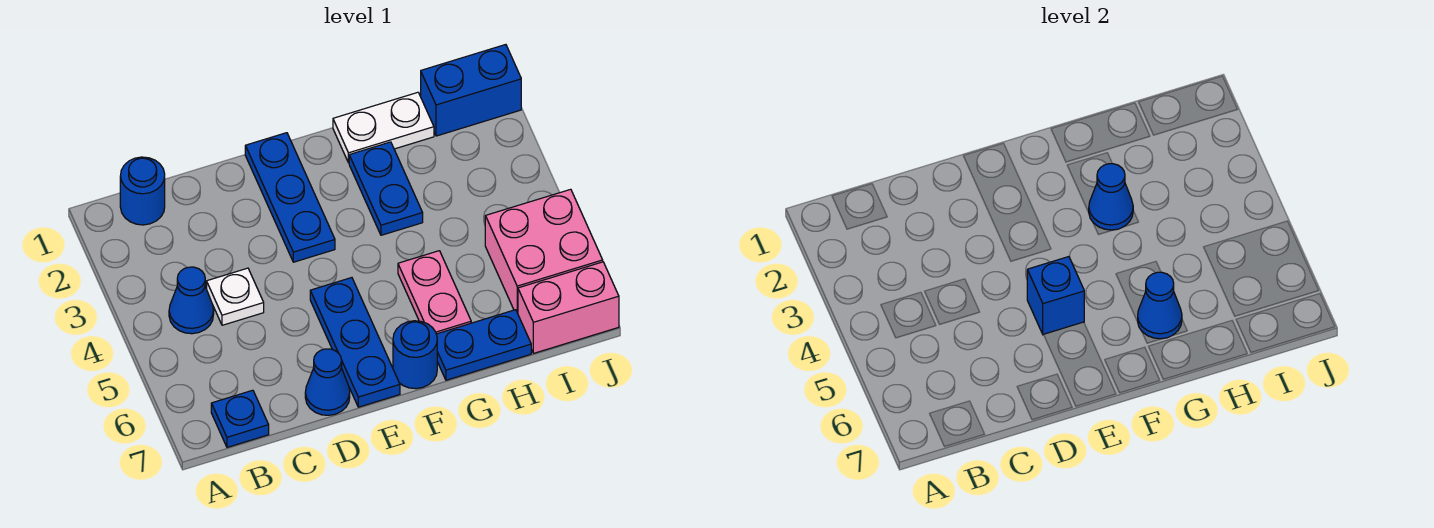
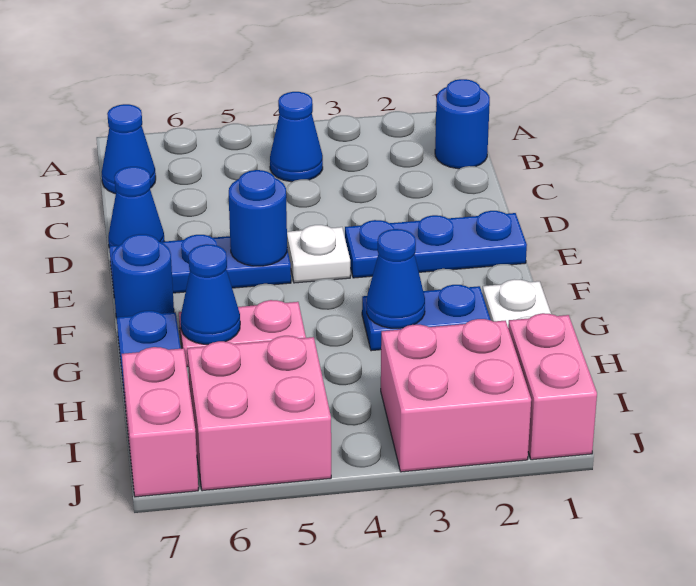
blue 1x1 plate [211,390,269,447] -> blue 1x1 cone [102,104,156,194]
white 1x1 plate [207,268,264,325] -> white 1x1 plate moved to [287,225,350,283]
blue 1x1 brick [1027,257,1084,335] -> blue 1x1 round brick [229,170,287,266]
blue 1x2 brick [421,45,521,136] -> pink 1x2 brick [508,313,597,460]
none -> pink 2x2 brick [381,319,531,472]

